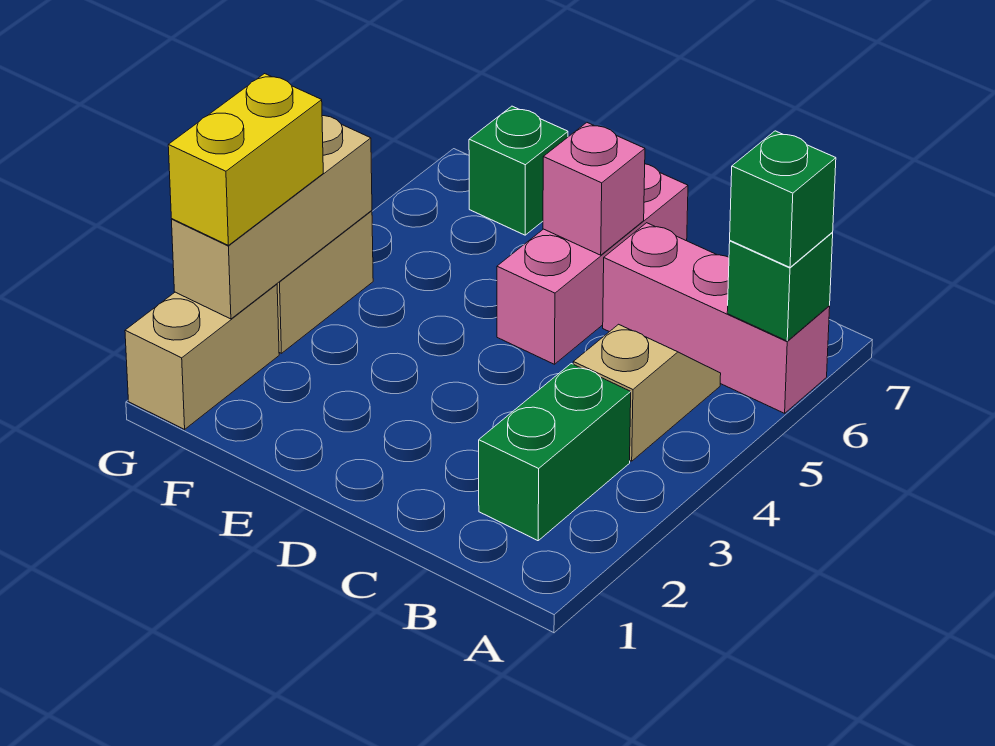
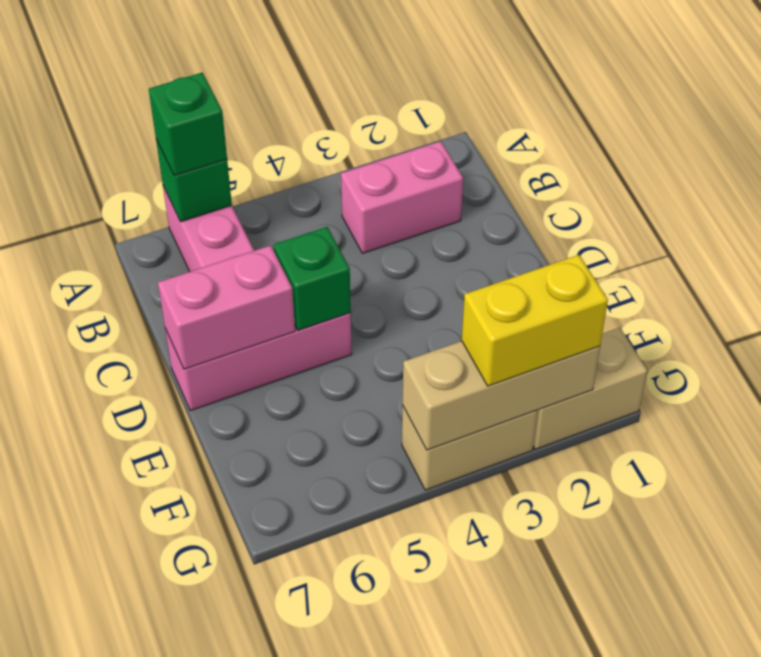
green 1x2 brick [479,364,631,541] -> pink 1x2 brick [341,141,463,253]
tan 1x2 slope [573,324,721,461] -> none
pink 1x1 brick [543,123,645,255] -> pink 1x2 brick [158,245,295,369]
green 1x1 brick [469,106,568,235] -> green 1x1 brick moved to [274,227,351,330]

